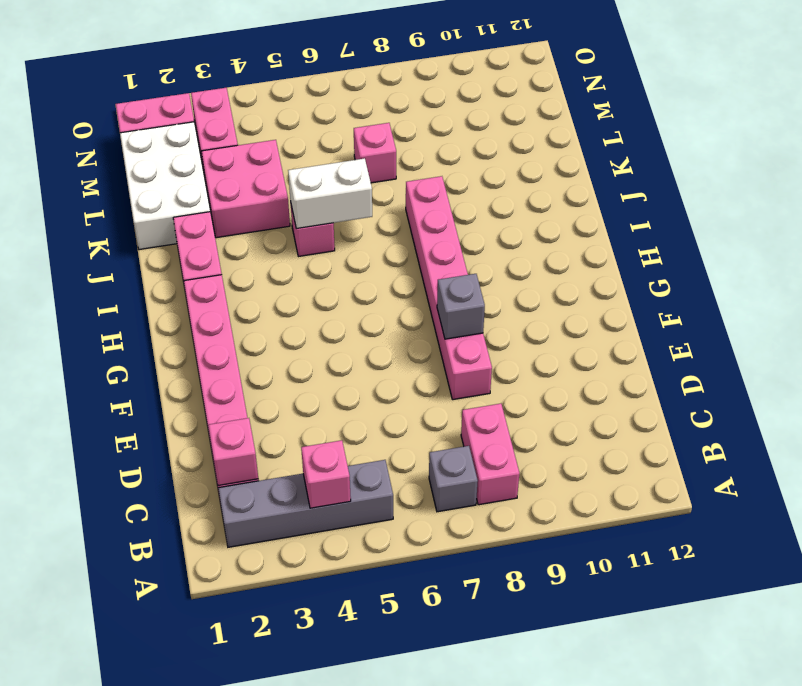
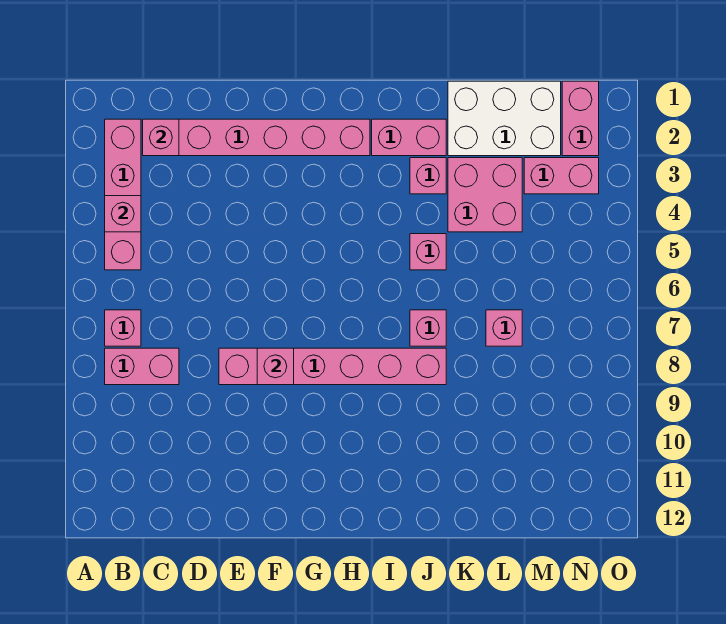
grey 1x4 brick [218,460,393,547] -> pink 1x4 brick [105,119,141,270]
grey 1x1 brick [429,446,478,512] -> pink 1x1 brick [105,310,141,346]
grey 1x1 brick [437,274,485,339] -> pink 1x1 brick [257,348,294,385]
none -> pink 1x1 brick [410,158,446,194]
white 1x2 brick [288,158,372,229] -> none
none -> pink 1x1 brick [410,310,446,346]

